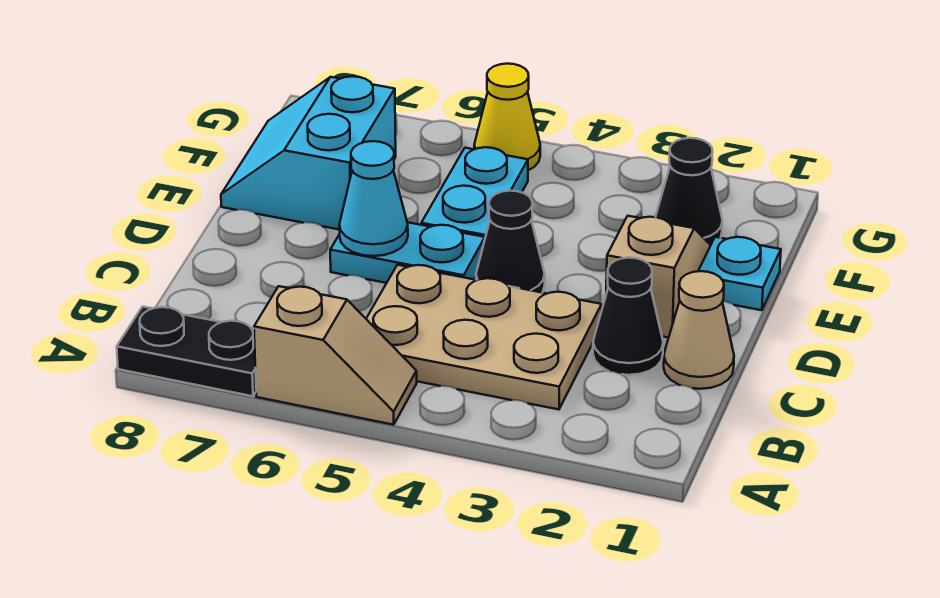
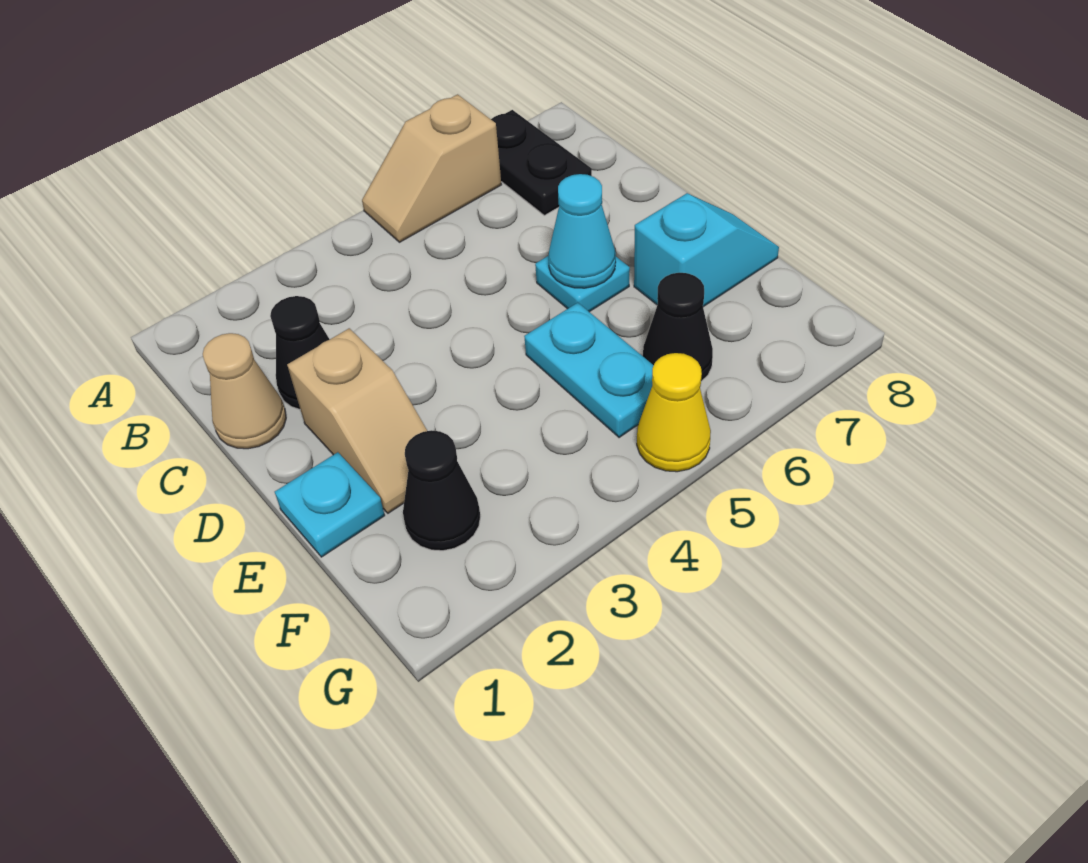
black 1x2 plate [117,307,256,396] -> black 1x2 plate turned to [491,110,592,215]
tan 2x3 plate [366,265,602,409] -> none
black 1x1 cone [476,191,545,292] -> black 1x1 cone moved to [643,273,713,381]
cyan 1x2 plate [330,222,485,283] -> cyan 1x1 plate [535,256,630,312]
cyan 2x2 slope [221,76,396,230] -> cyan 1x2 slope [634,193,779,307]

